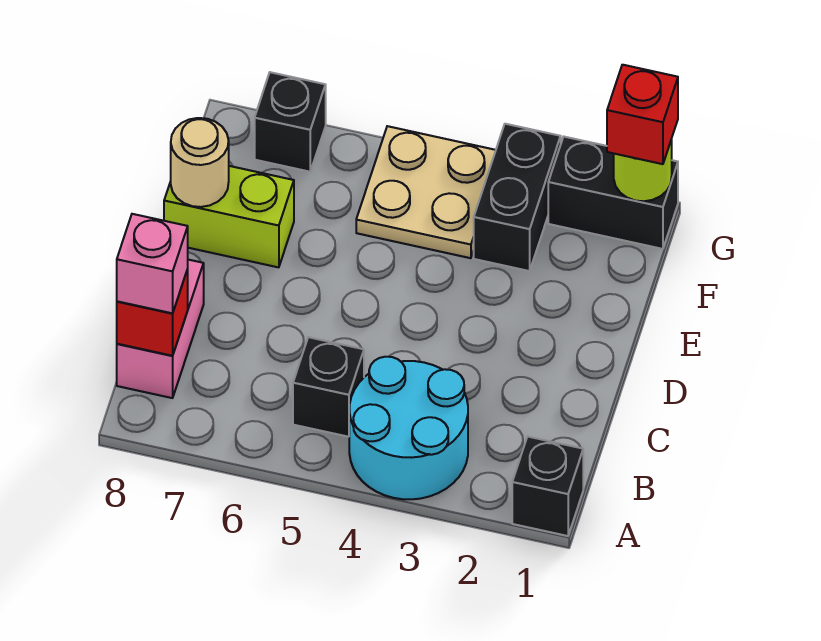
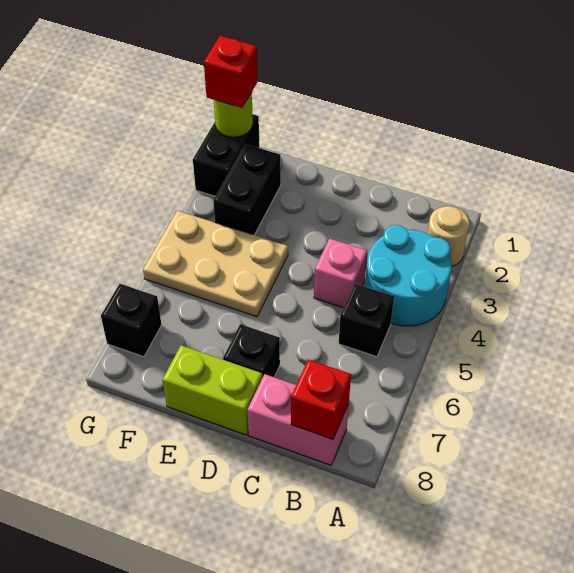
black 1x1 brick [512,437,583,536] -> black 1x1 brick moved to [223,324,280,377]
pink 1x1 brick [117,214,188,313] -> pink 1x1 brick moved to [314,239,367,308]
lime 1x2 brick [164,166,294,267] -> lime 1x2 brick turned to [163,345,263,435]
tan 1x1 round brick [171,118,229,207] -> tan 1x1 round brick moved to [427,206,470,266]
black 1x2 brick [474,124,561,271] -> black 1x2 brick turned to [213,144,281,235]
tan 2x2 plate [356,126,496,258] -> tan 2x3 plate [143,211,288,317]

